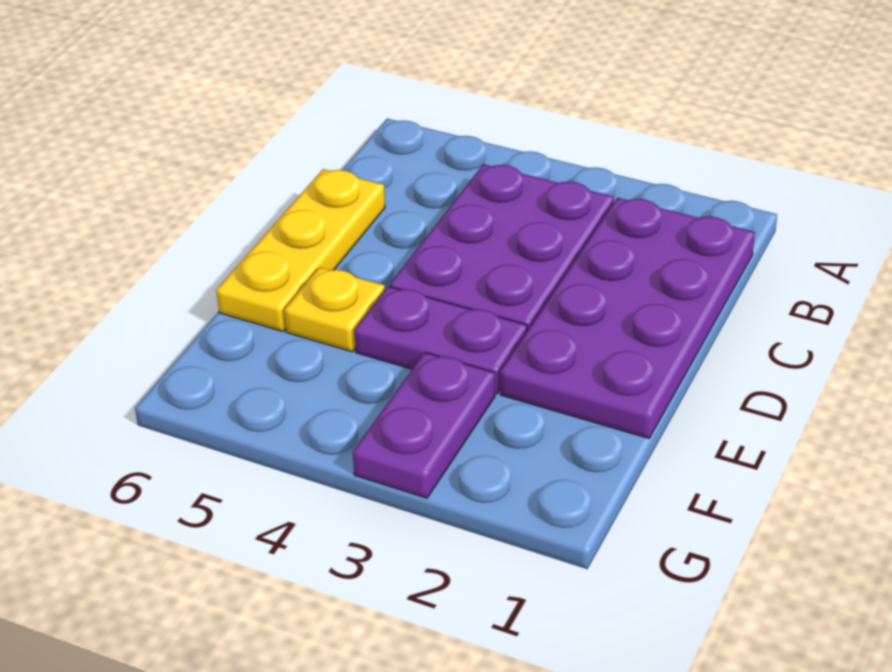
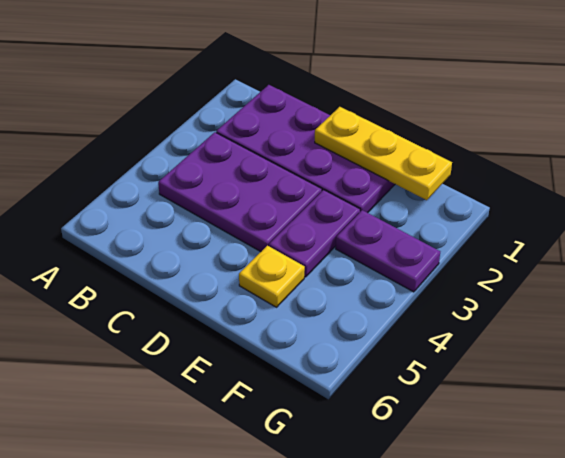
yellow 1x3 plate [216,169,385,331] -> yellow 1x3 plate moved to [315,107,452,200]

